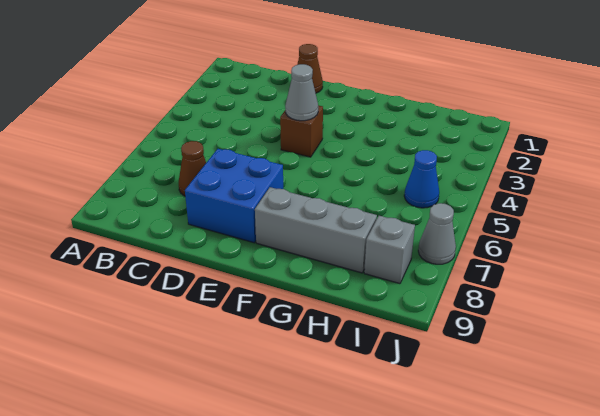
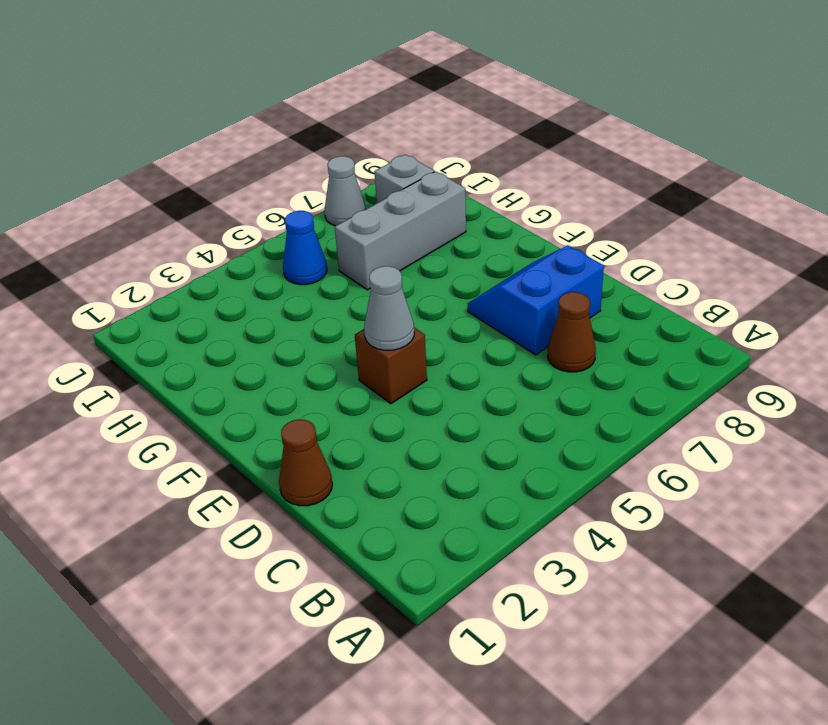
blue 2x2 brick [185,149,283,243] -> blue 2x2 slope [467,245,604,355]
grey 1x3 brick [255,187,377,273] -> grey 1x3 brick turned to [335,171,466,290]

